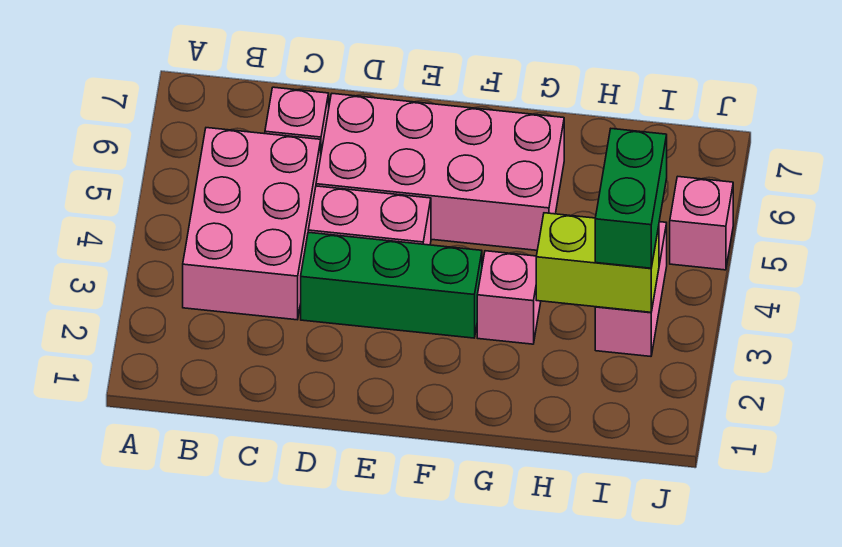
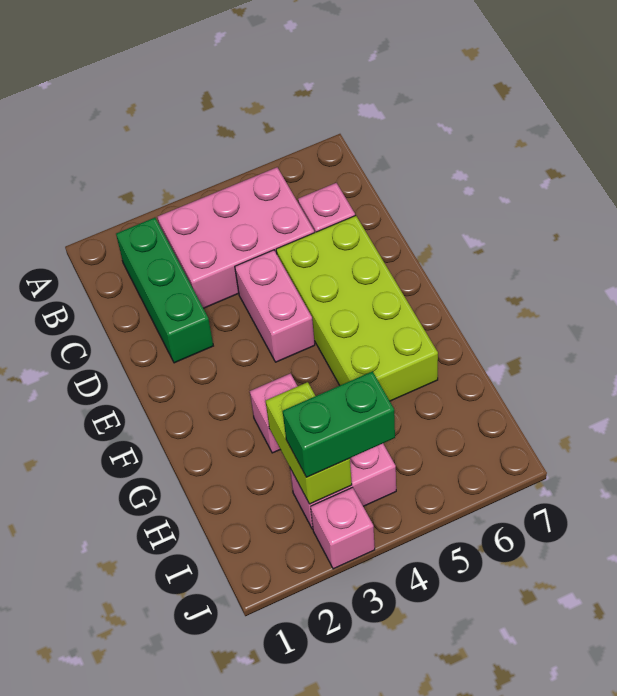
green 1x3 brick [301,232,482,338] -> green 1x3 brick moved to [116,218,213,363]
pink 2x4 brick [316,94,564,250] -> lime 2x4 brick [276,216,438,401]
pink 1x1 brick [670,177,733,270] -> pink 1x1 brick moved to [311,488,375,569]

